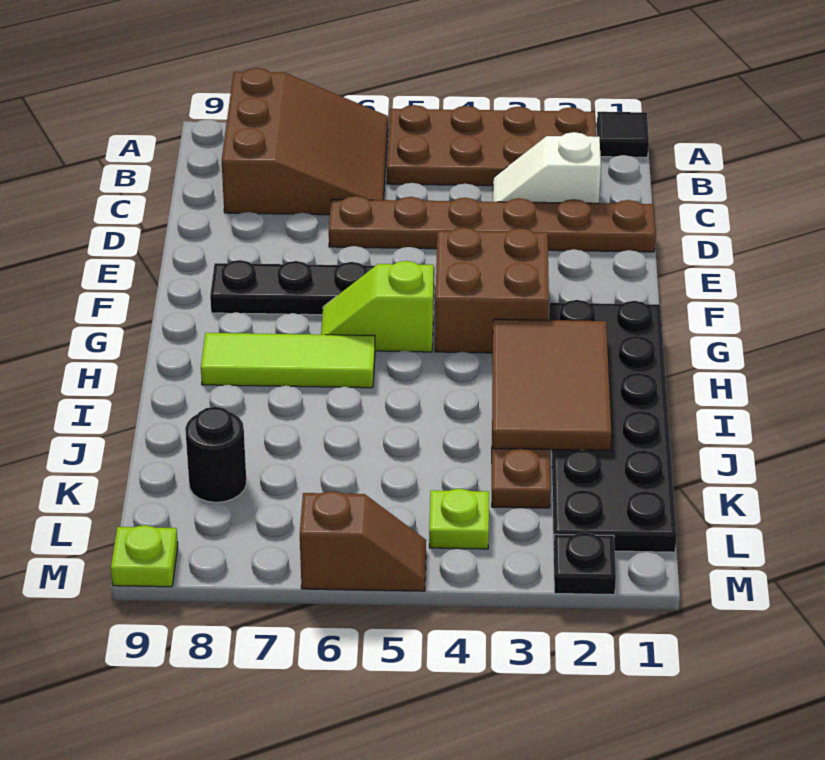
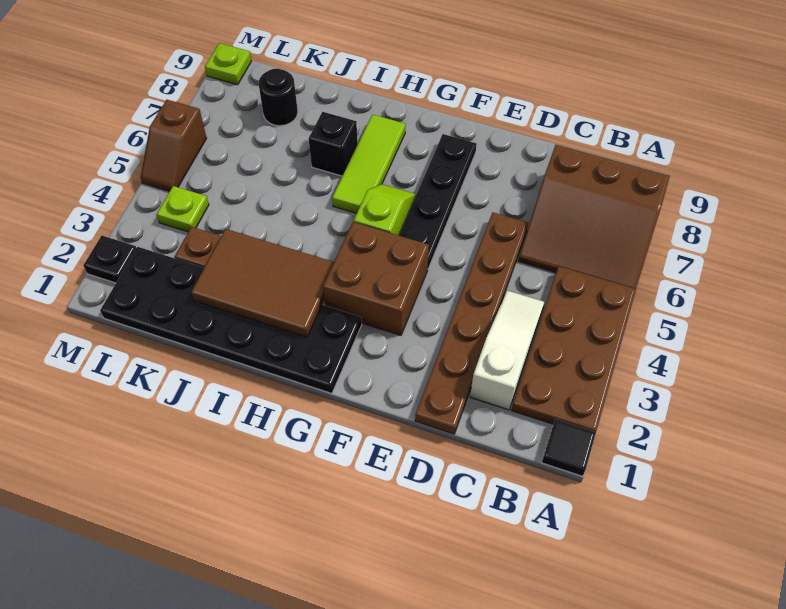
white 1x2 slope [493,132,601,203] -> white 1x3 slope [470,290,544,410]
none -> black 1x1 brick [309,112,358,176]

